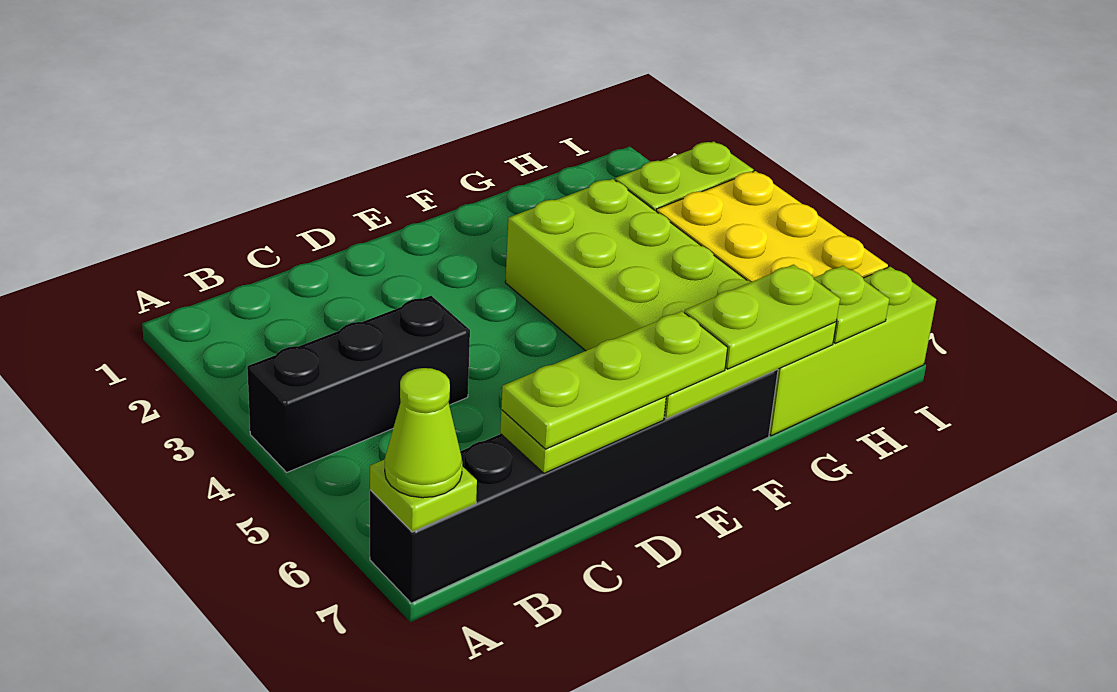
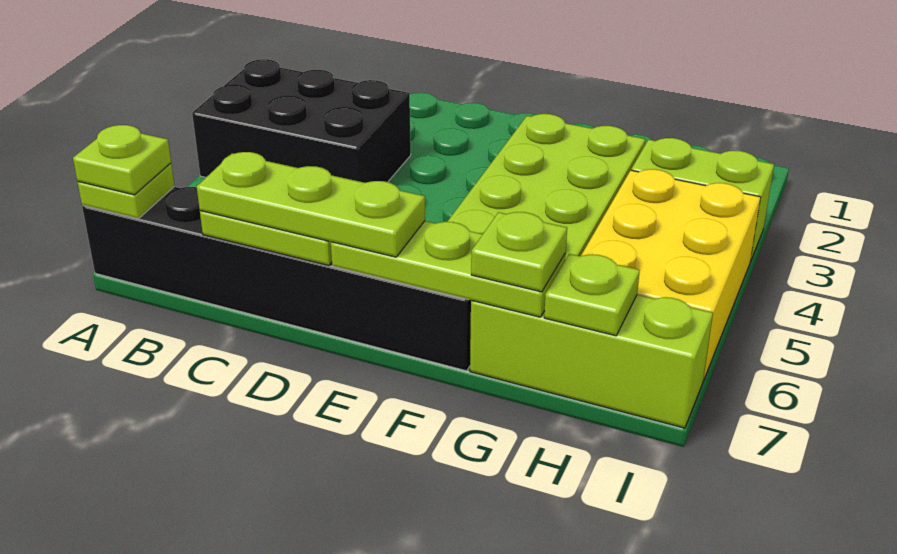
black 1x3 brick [247,296,470,472] -> black 2x3 brick [192,59,411,183]
lime 1x1 cone [385,368,462,498] -> lime 1x1 plate [73,125,171,195]
lime 1x2 plate [684,265,840,369] -> lime 1x1 plate [471,212,567,292]

